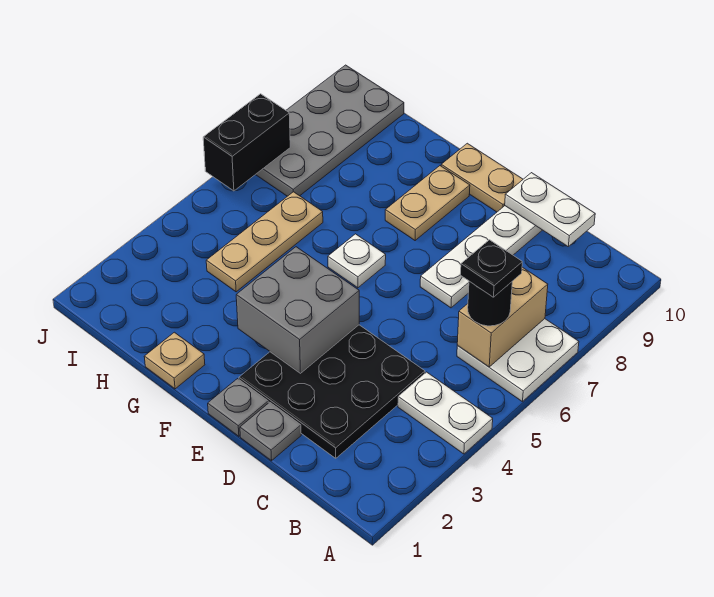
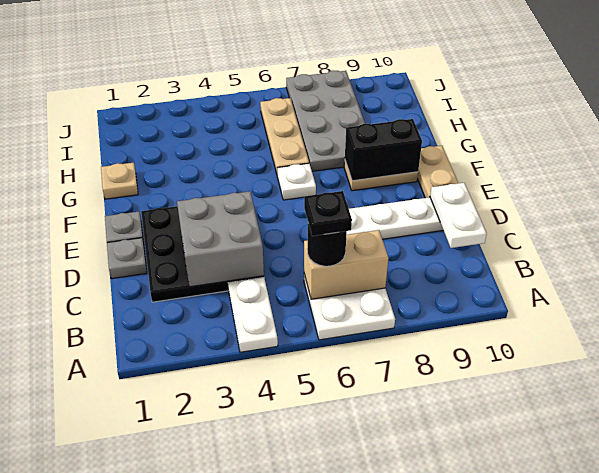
grey 2x2 brick [236,247,359,373] -> grey 2x2 brick moved to [177,191,264,287]
tan 1x3 plate [206,192,323,292] -> tan 1x3 plate turned to [260,98,309,174]
grey 2x4 plate [256,65,404,196] -> grey 2x4 plate turned to [286,71,365,171]
black 1x2 brick [203,94,290,191] -> black 1x2 brick moved to [345,119,422,181]

